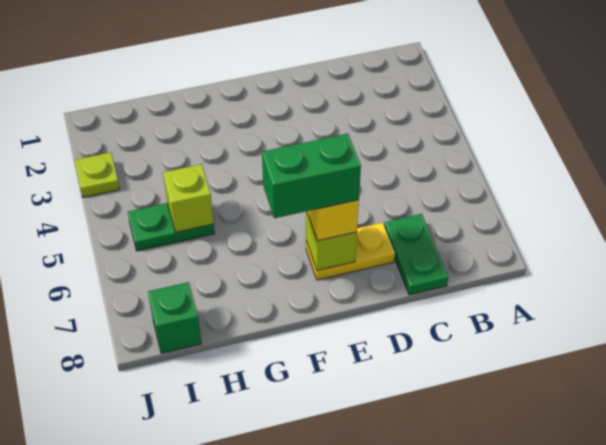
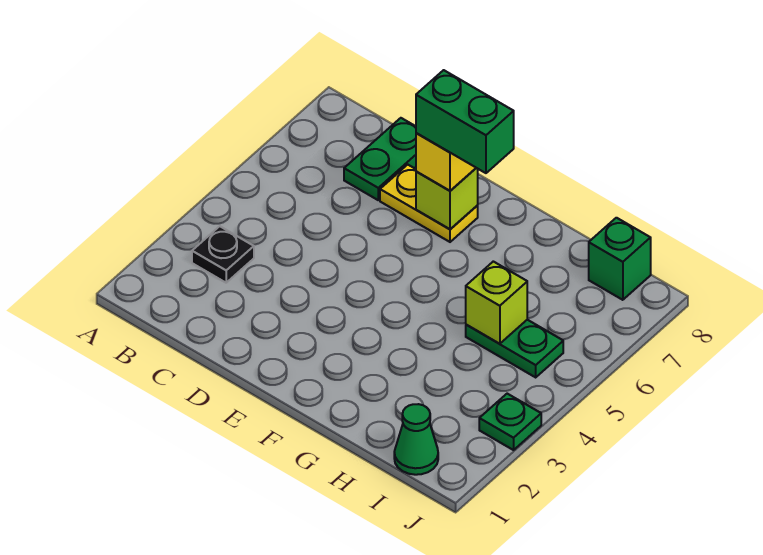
none -> black 1x1 plate [192,226,254,283]
none -> green 1x1 cone [394,404,438,475]
lime 1x1 plate [74,152,120,197] -> green 1x1 plate [479,394,541,450]

